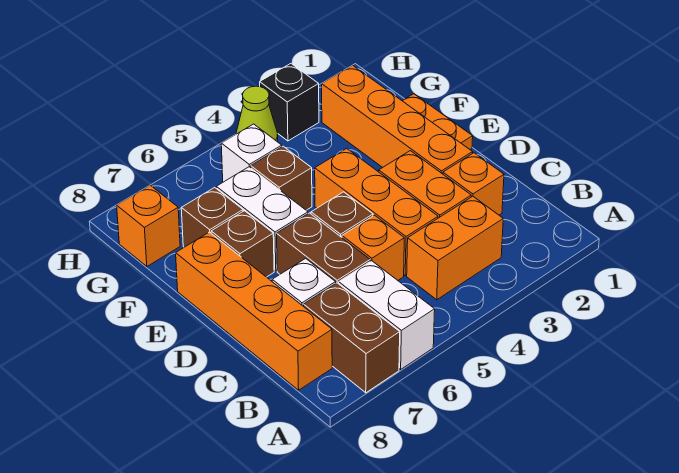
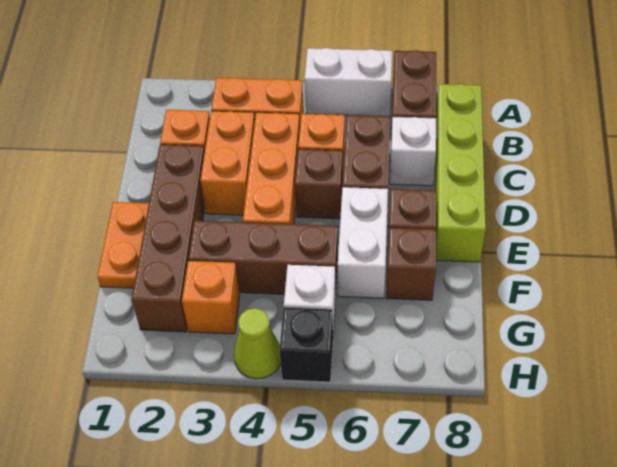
white 1x2 brick [339,261,435,369] -> white 1x2 brick turned to [305,48,392,116]
orange 1x4 brick [176,232,332,390] -> lime 1x4 brick [435,84,486,262]
orange 1x4 brick [322,65,473,174] -> brown 1x4 brick [131,144,205,332]
brown 1x1 brick [251,146,312,210] -> brown 1x3 brick [188,221,338,294]
orange 1x1 brick [117,185,180,266] -> orange 1x1 brick moved to [182,261,240,334]
black 1x1 brick [260,64,319,141] -> black 1x1 brick moved to [280,307,333,382]

